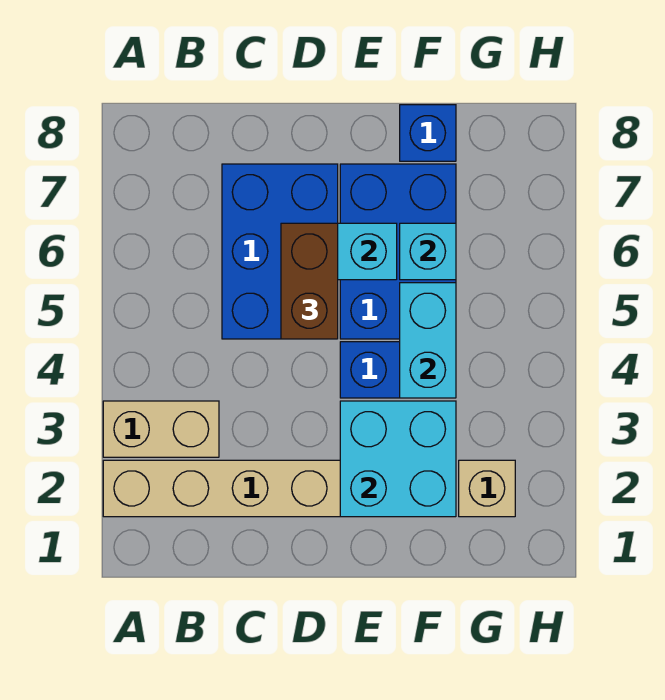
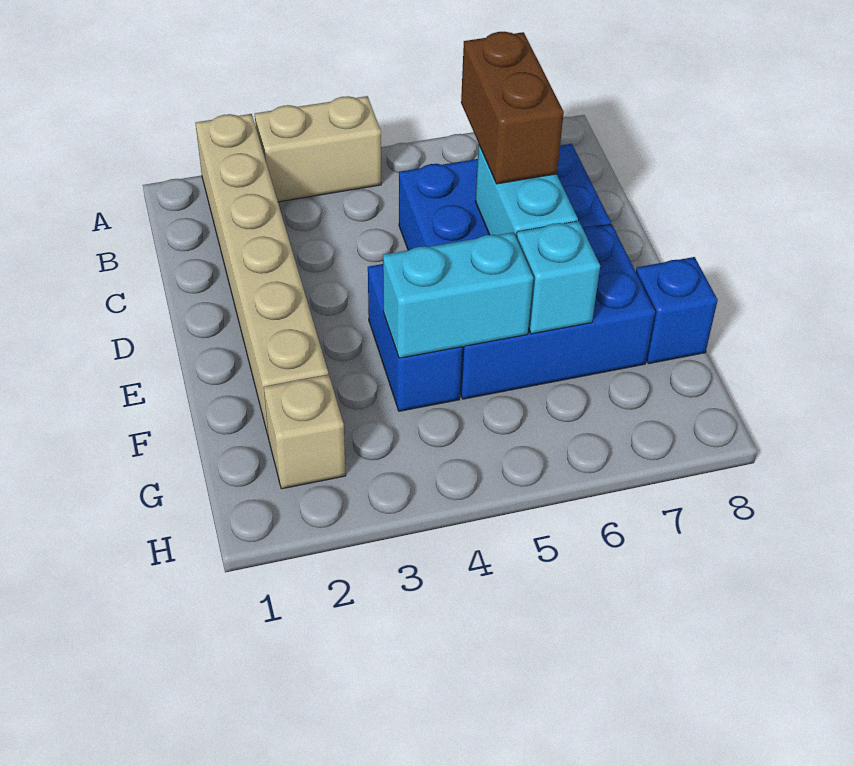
tan 1x2 brick [103,401,219,457] -> tan 1x2 brick turned to [255,96,381,202]
brown 1x2 brick [281,223,338,339] -> brown 1x2 brick turned to [461,32,564,184]
cyan 2x2 brick [340,401,456,517] -> none

